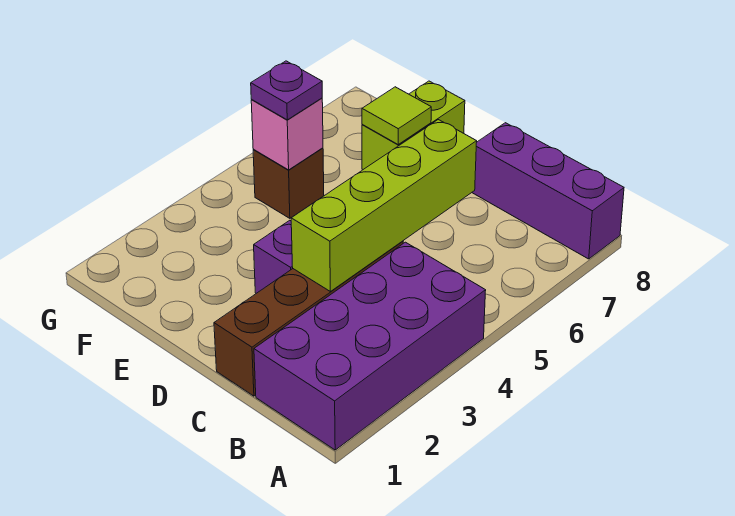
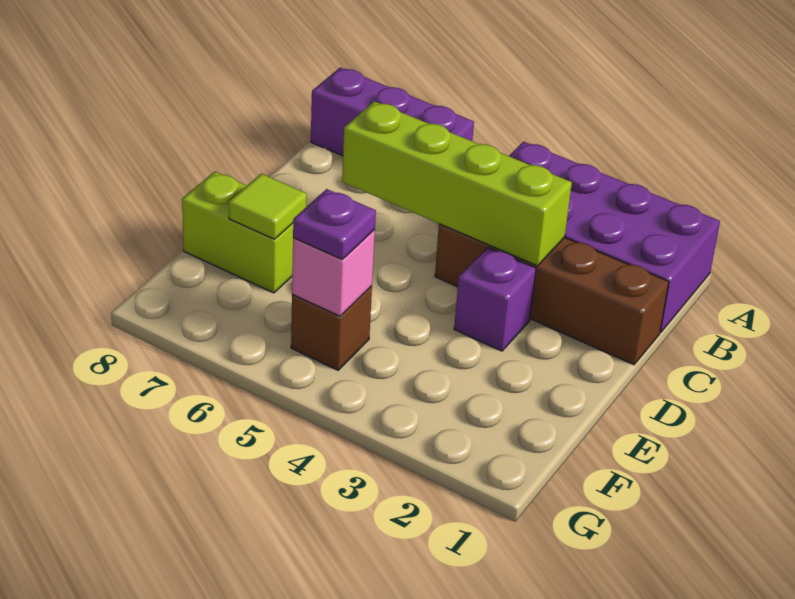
purple 1x3 brick [472,123,624,259] -> purple 1x3 brick turned to [311,67,474,156]

